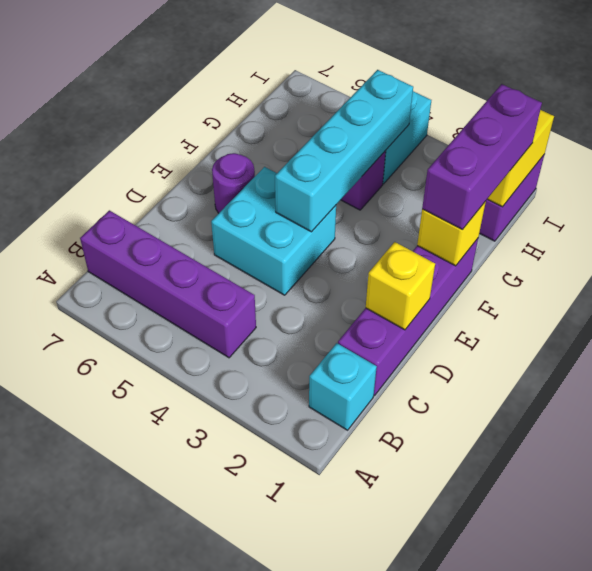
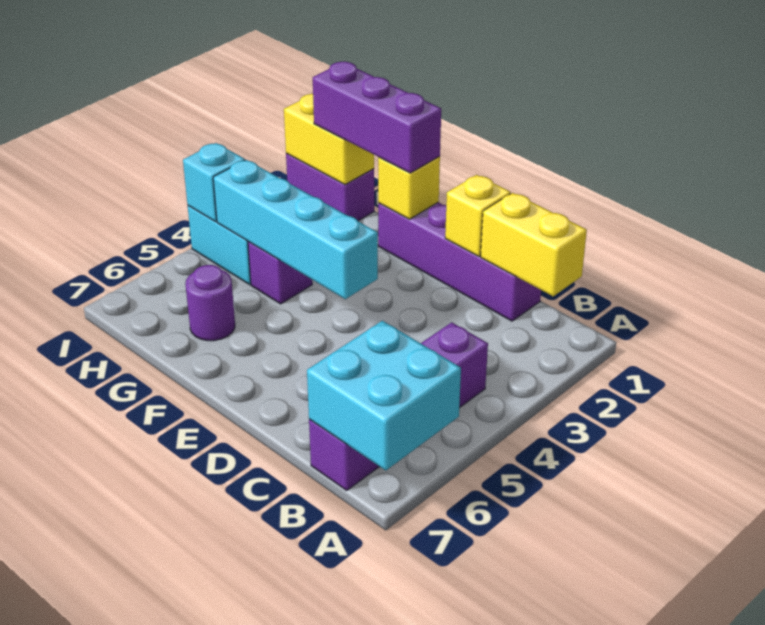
cyan 1x1 brick [309,343,377,430] -> cyan 1x1 brick moved to [183,143,245,222]
none -> yellow 1x2 brick [481,193,587,296]
cyan 2x2 brick [211,167,336,295] -> cyan 2x2 brick moved to [307,321,461,470]
purple 1x1 round brick [212,153,255,213] -> purple 1x1 round brick moved to [185,265,235,341]

